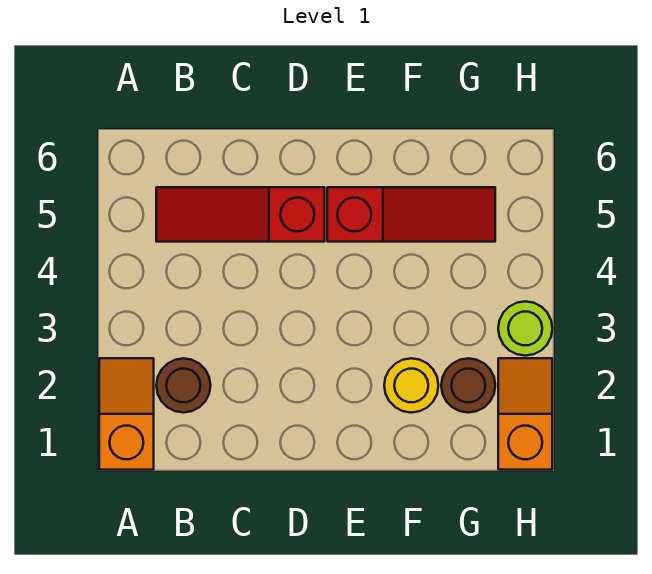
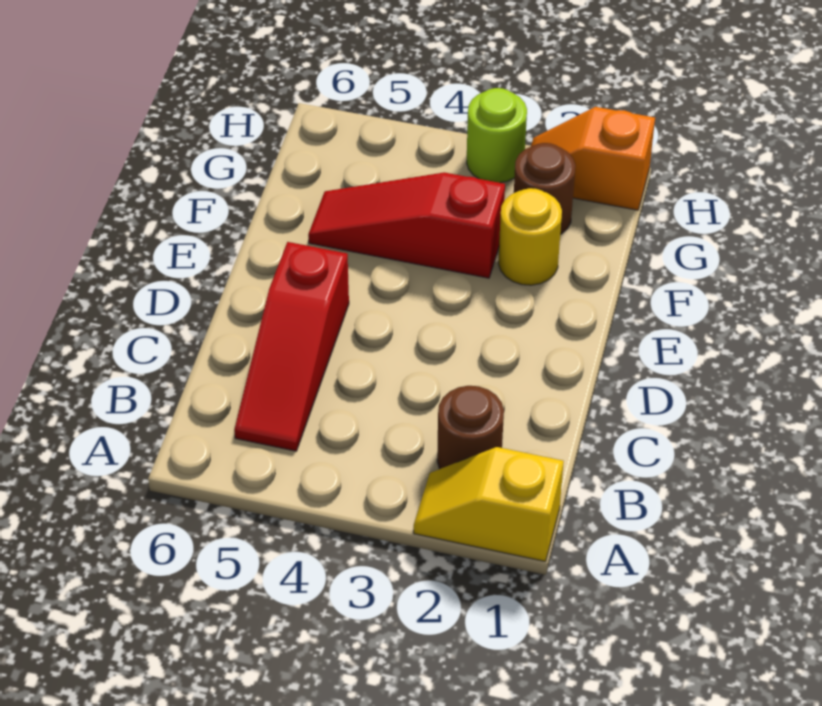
orange 1x2 slope [99,358,154,470] -> yellow 1x2 slope [414,447,564,561]
red 1x3 slope [327,187,495,242] -> red 1x3 slope turned to [308,172,505,278]

